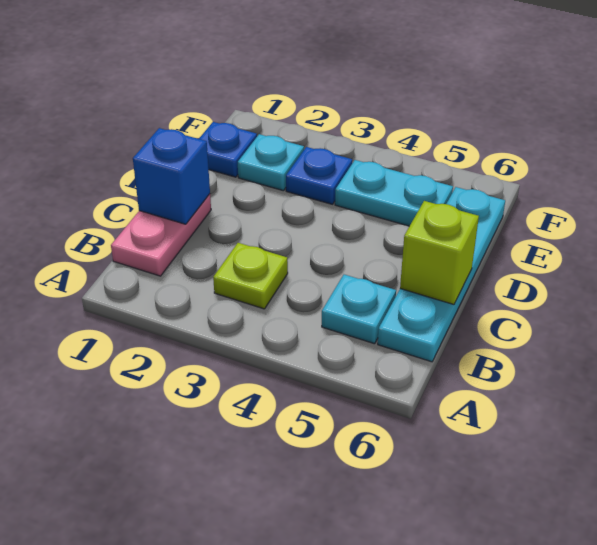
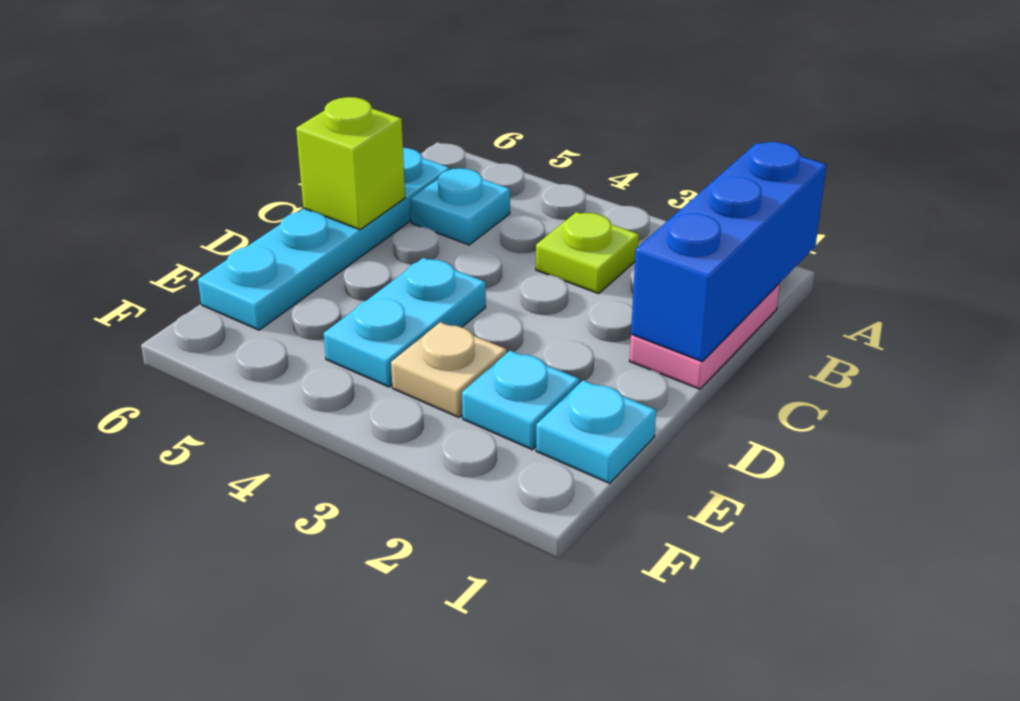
blue 1x1 brick [133,128,210,224] -> blue 1x3 brick [631,142,826,362]
blue 1x1 plate [199,122,257,177] -> cyan 1x1 plate [536,380,656,483]
blue 1x1 plate [286,147,352,204] -> tan 1x1 plate [391,322,507,417]
cyan 1x2 plate [335,160,453,226] -> cyan 1x2 plate turned to [324,258,486,387]

